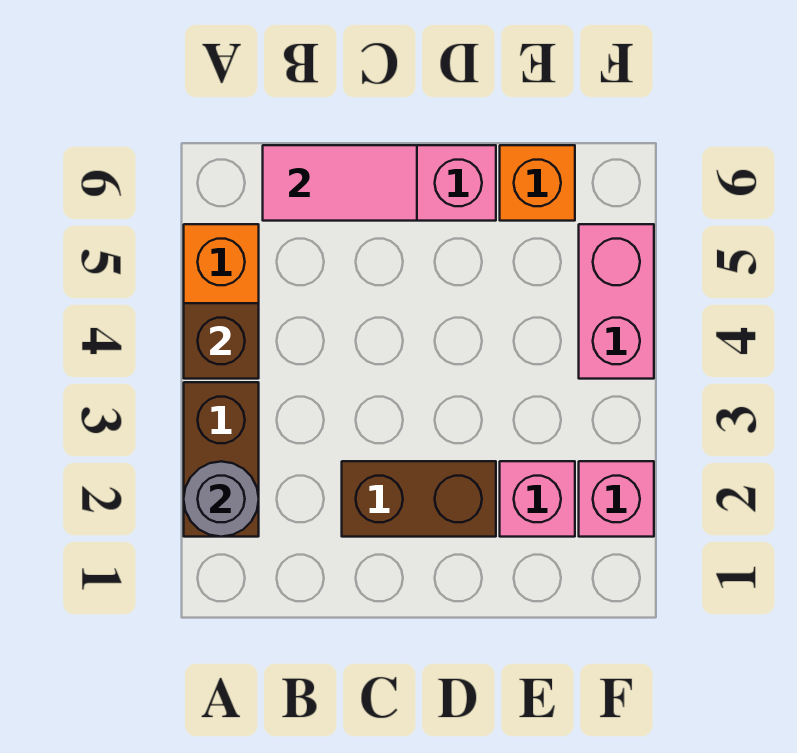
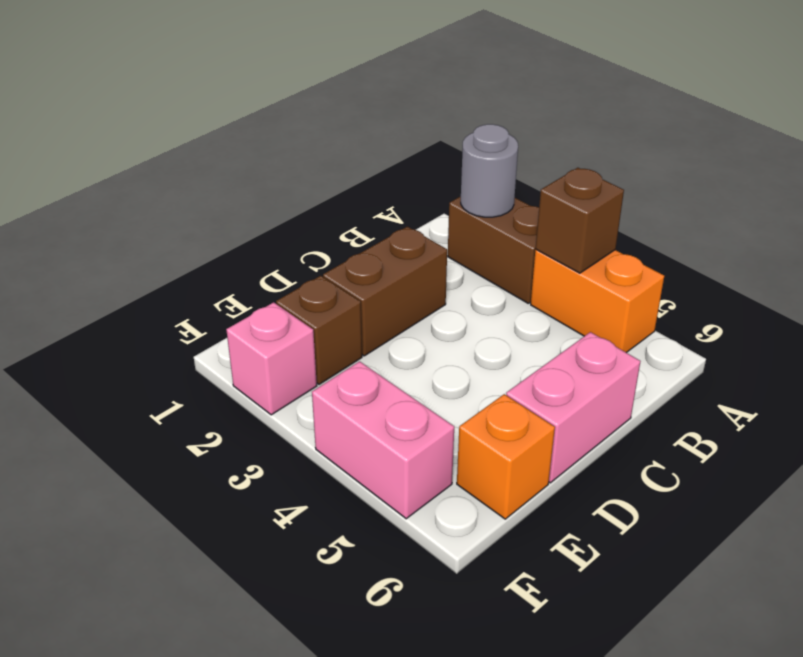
pink 1x2 tile [263,145,417,221] -> none
pink 1x1 brick [500,461,575,537] -> brown 1x1 brick [276,276,362,385]

